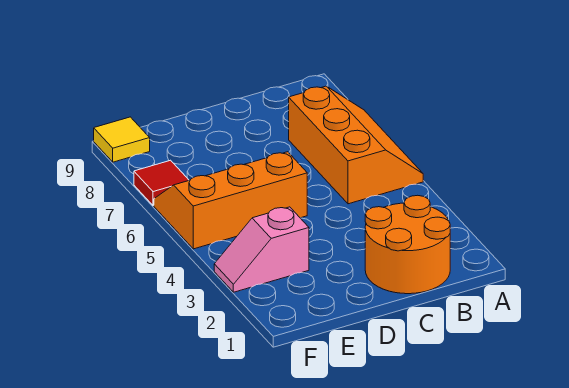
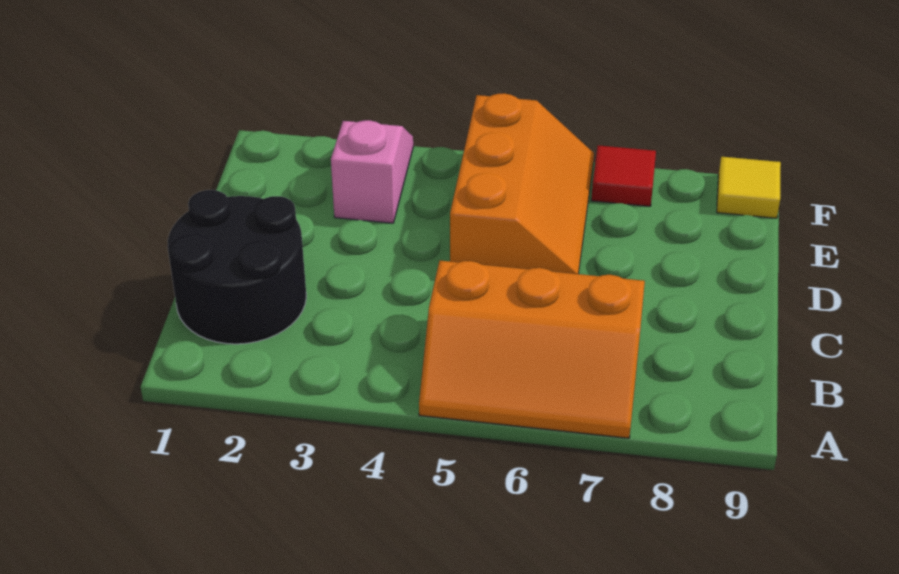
orange 2x2 round brick [365,195,450,294] -> black 2x2 round brick [167,190,306,344]

